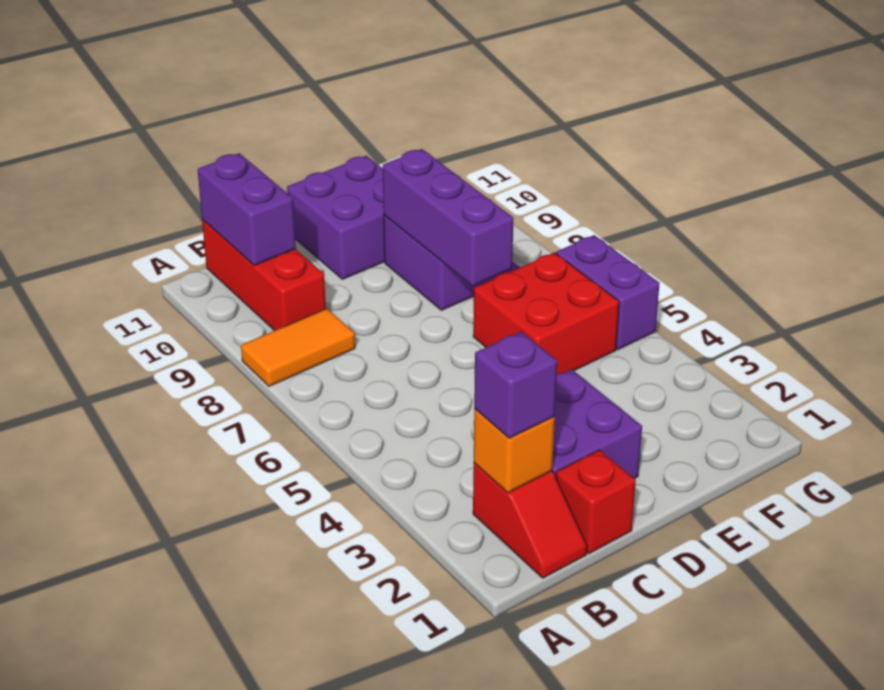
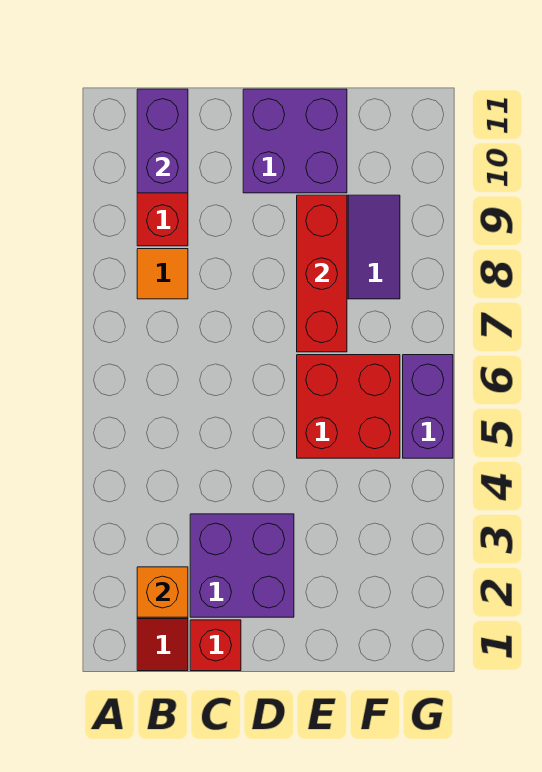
orange 1x2 tile [241,309,355,386] -> orange 1x1 tile [137,249,188,299]
purple 1x1 brick [474,332,557,438] -> none
purple 1x3 brick [383,149,513,286] -> red 1x3 brick [297,195,347,352]

